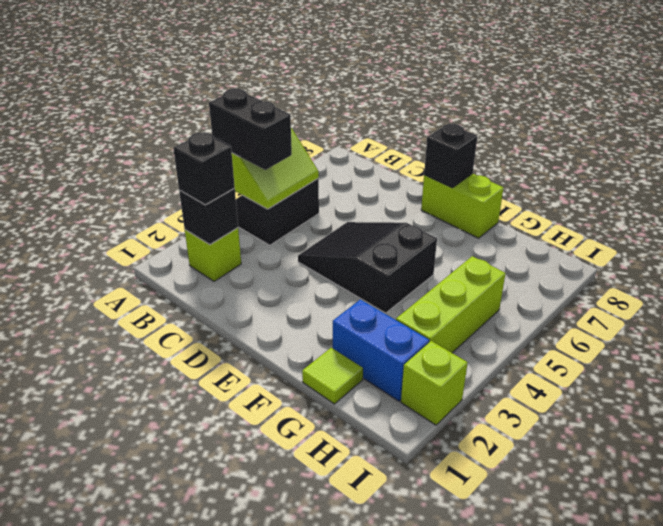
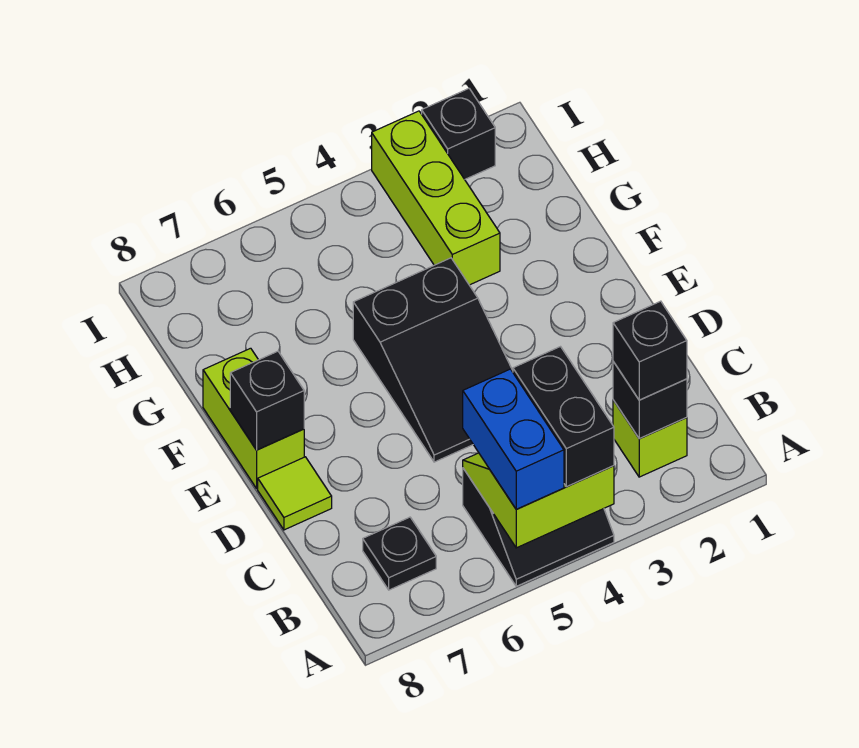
none -> black 1x1 plate [363,517,436,590]
lime 1x1 tile [302,348,363,404] -> lime 1x1 tile moved to [258,457,332,530]
blue 1x2 brick [333,300,429,401] -> blue 1x2 brick moved to [463,369,564,509]
lime 1x3 brick [396,256,506,353] -> lime 1x3 brick turned to [372,111,500,285]
lime 1x1 brick [401,341,468,425] -> black 1x1 brick [422,89,495,179]

